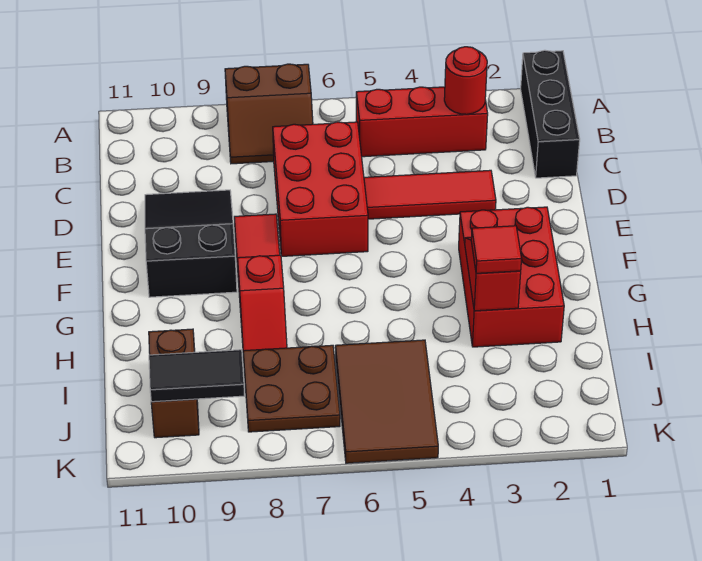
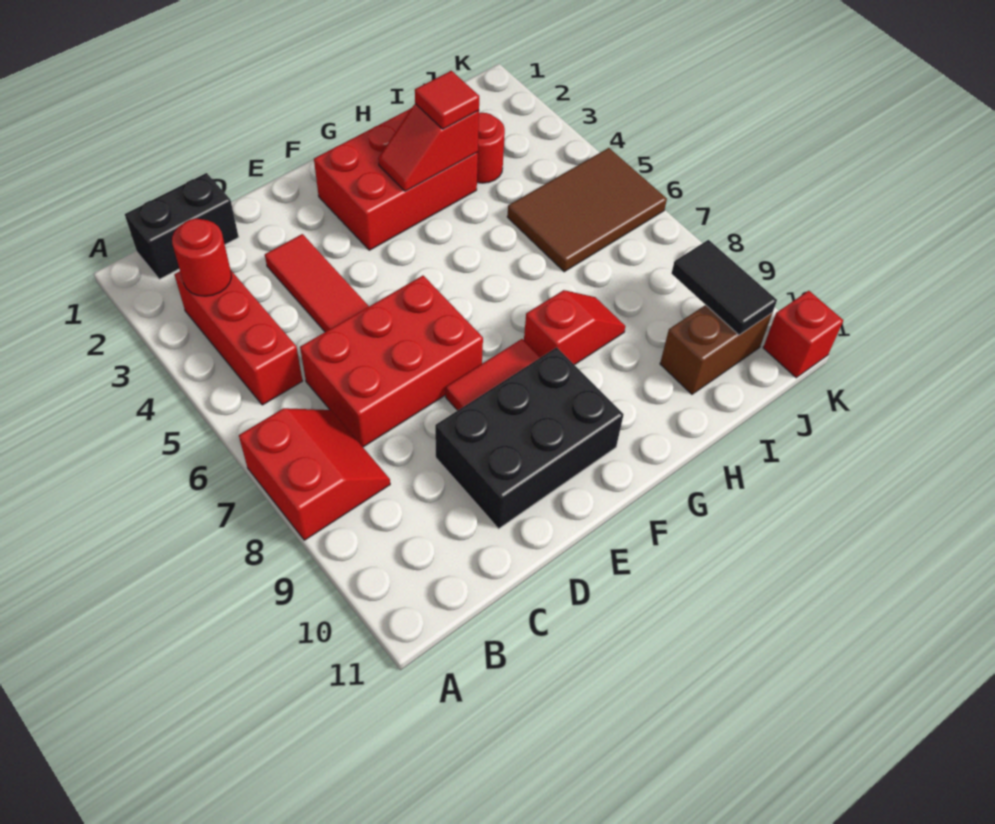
black 1x3 brick [521,50,580,178] -> black 1x2 brick [125,173,239,279]
brown 2x2 slope [225,64,313,164] -> red 2x2 slope [239,408,390,540]
black 2x3 slope [145,190,237,297] -> black 2x3 brick [435,347,624,529]
none -> red 1x1 round brick [477,113,505,183]
brown 2x2 plate [243,345,340,432] -> none
none -> red 1x1 brick [763,291,843,378]

